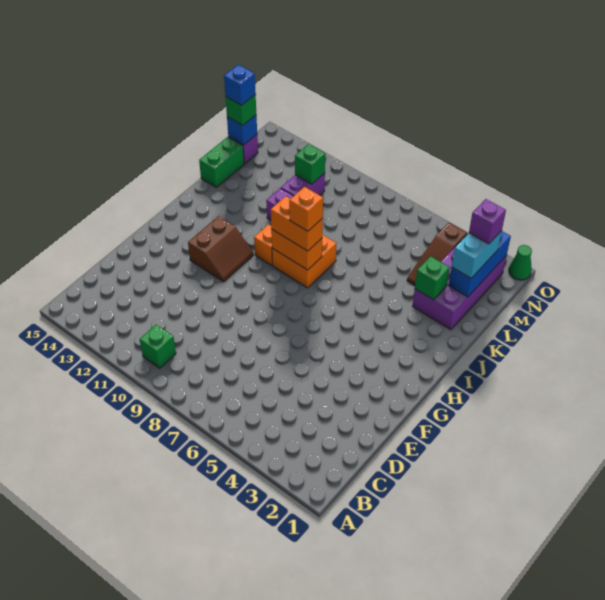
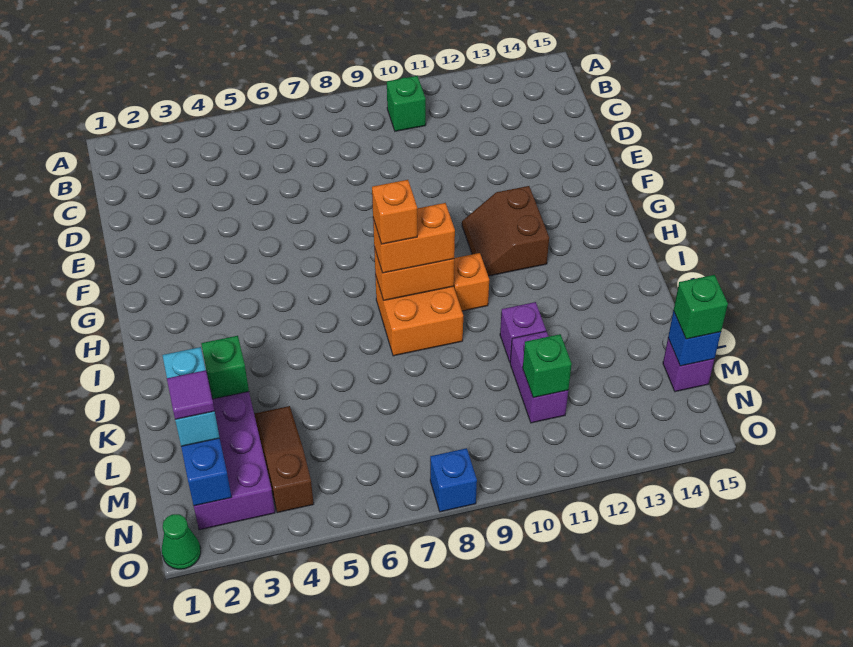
green 1x2 brick [199,137,244,187] -> none
purple 1x1 brick [469,199,506,244] -> purple 1x1 tile [167,370,215,420]
blue 1x1 brick [224,65,256,105] -> blue 1x1 brick moved to [430,448,477,512]

